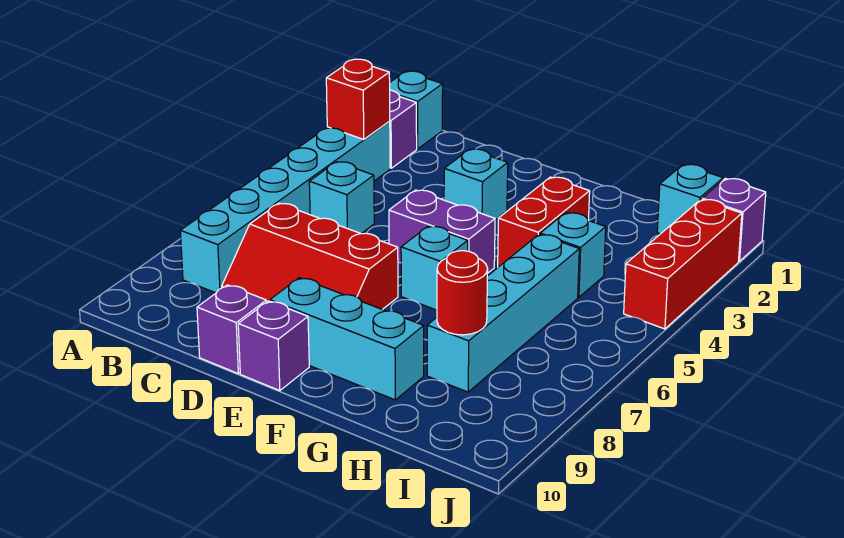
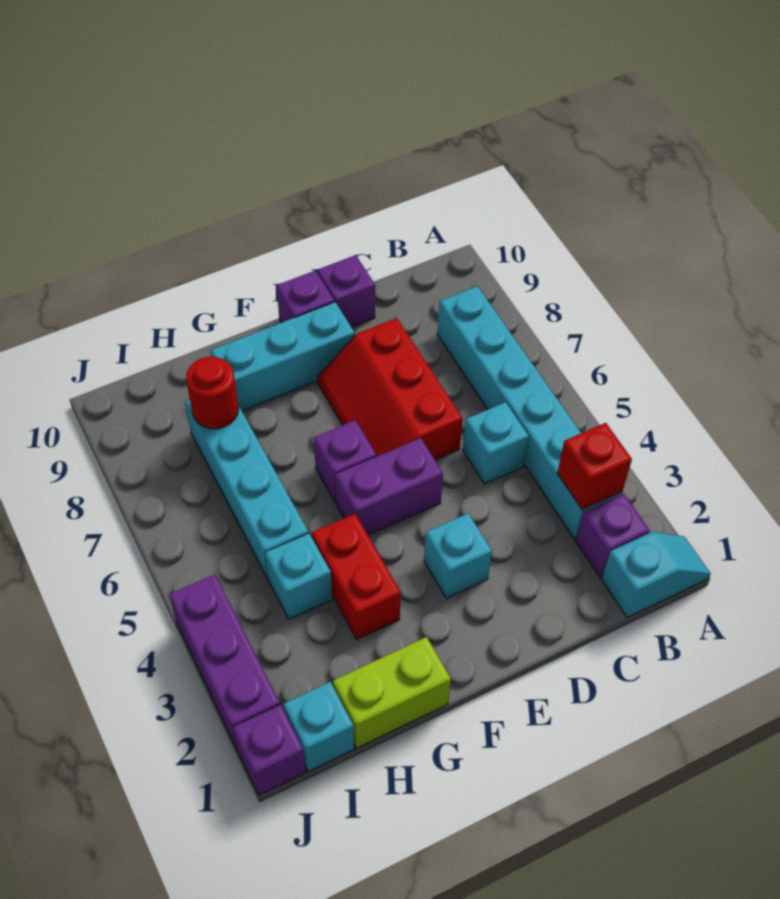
red 2x3 slope [222,203,398,309] -> red 2x3 slope turned to [317,318,463,460]
cyan 1x1 brick [401,226,468,310] -> purple 1x1 brick [314,420,376,503]
none -> lime 1x2 brick [333,637,451,748]
red 1x3 brick [624,199,742,329] -> purple 1x3 brick [169,574,280,748]

